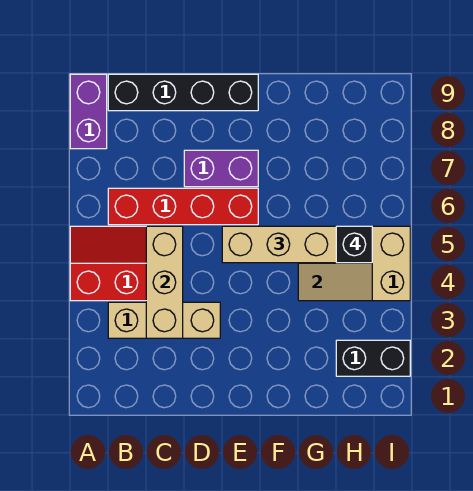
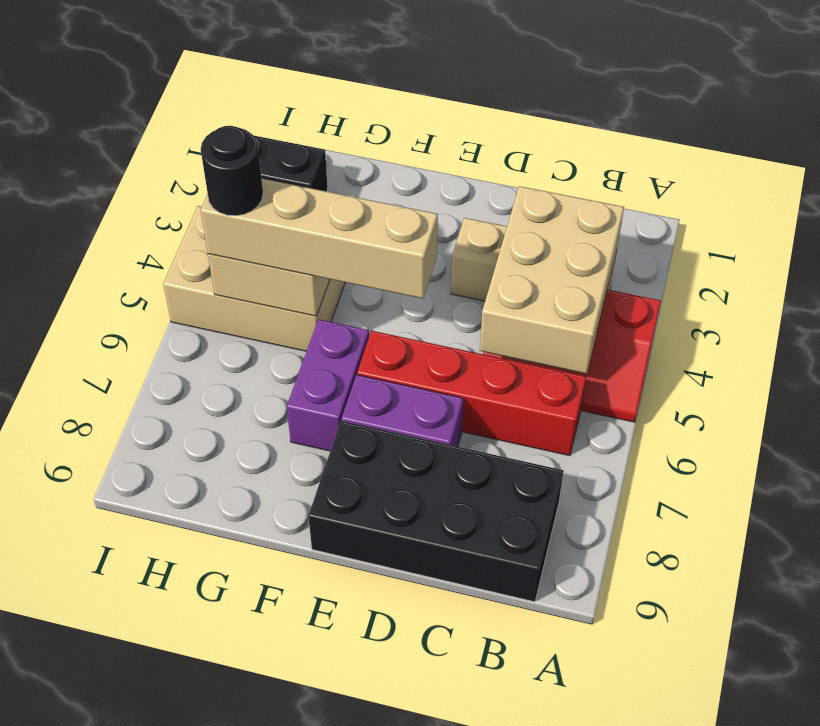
purple 1x2 brick [70,74,107,149] -> purple 1x2 brick moved to [287,319,369,451]
black 1x4 brick [108,74,258,111] -> black 2x4 brick [308,421,564,602]
tan 1x3 brick [146,226,183,338] -> tan 2x3 brick [480,186,624,374]
black 1x1 brick [336,226,372,263] -> black 1x1 round brick [201,126,263,216]

